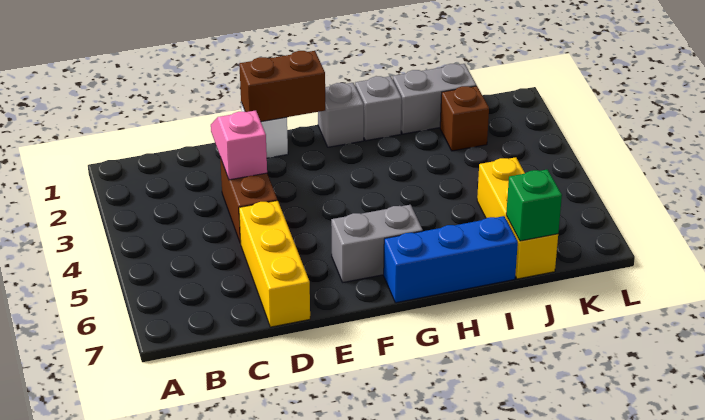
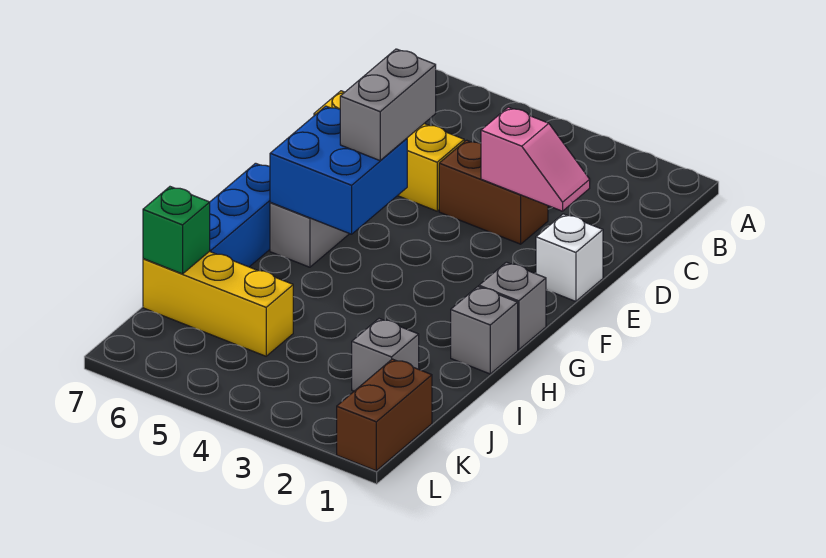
brown 1x2 brick [239,51,325,122] -> brown 1x2 brick moved to [337,359,432,471]
none -> blue 2x2 brick [270,106,407,234]
grey 1x2 brick [393,64,476,134] -> grey 1x2 brick moved to [340,49,436,161]
brown 1x1 brick [440,86,489,151] -> grey 1x1 brick [352,319,419,391]

